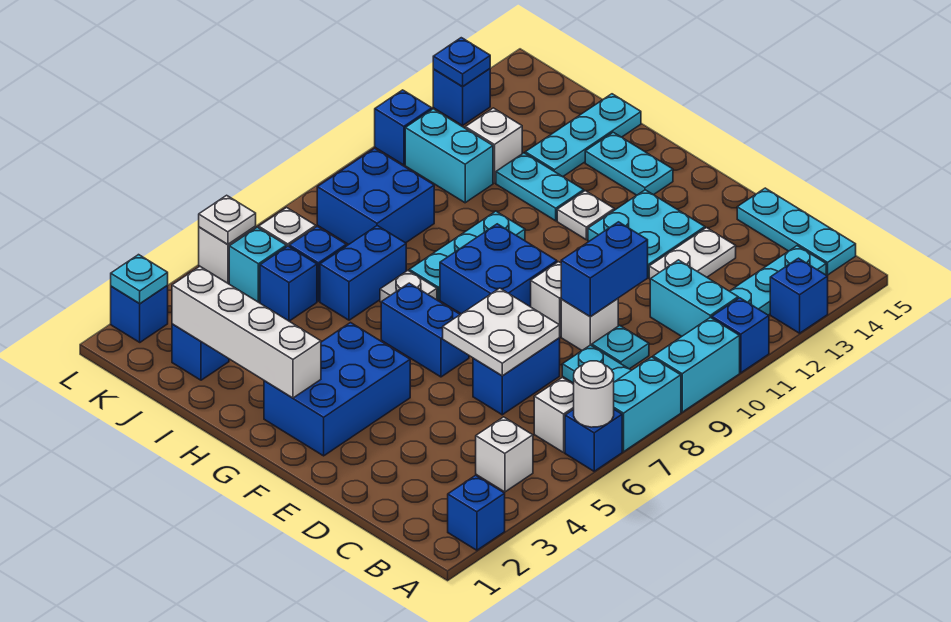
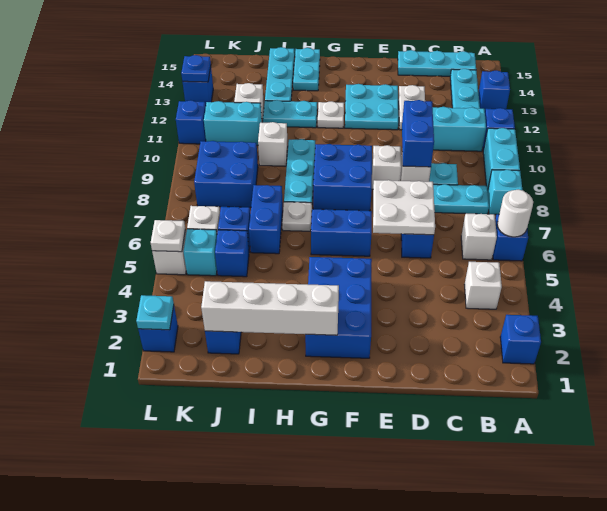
cyan 1x2 brick [614,357,681,452] -> cyan 1x1 brick [488,170,522,214]
cyan 1x2 plate [585,132,673,195] -> cyan 1x2 plate turned to [293,48,320,91]
none -> white 1x1 brick [258,122,288,166]

